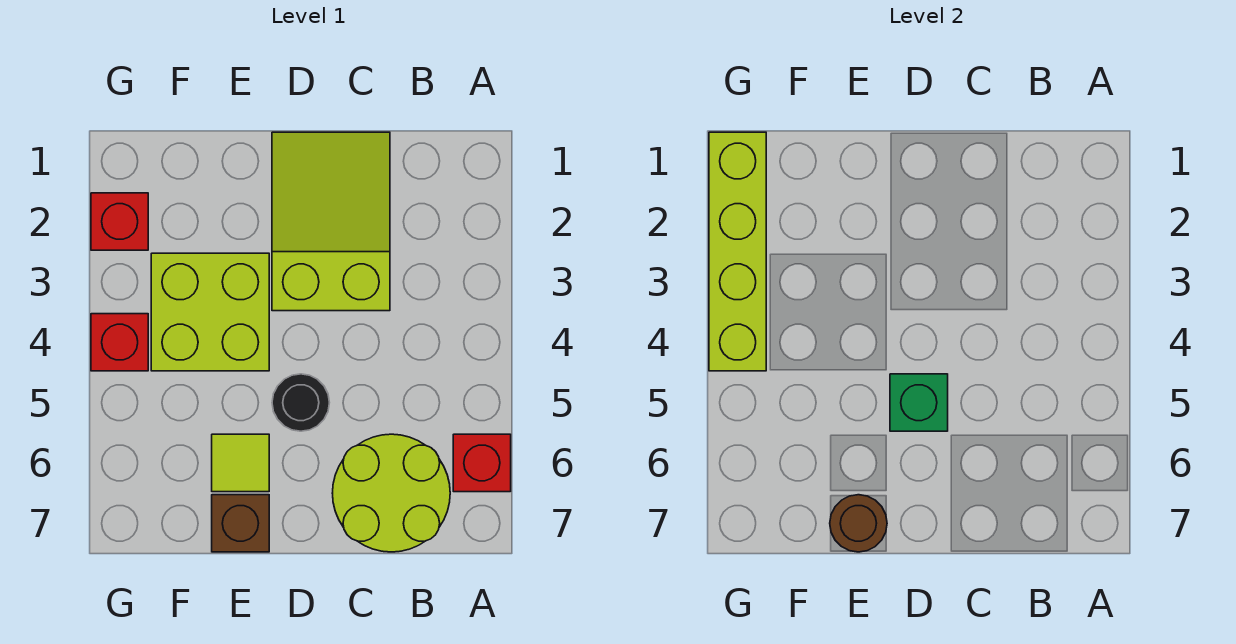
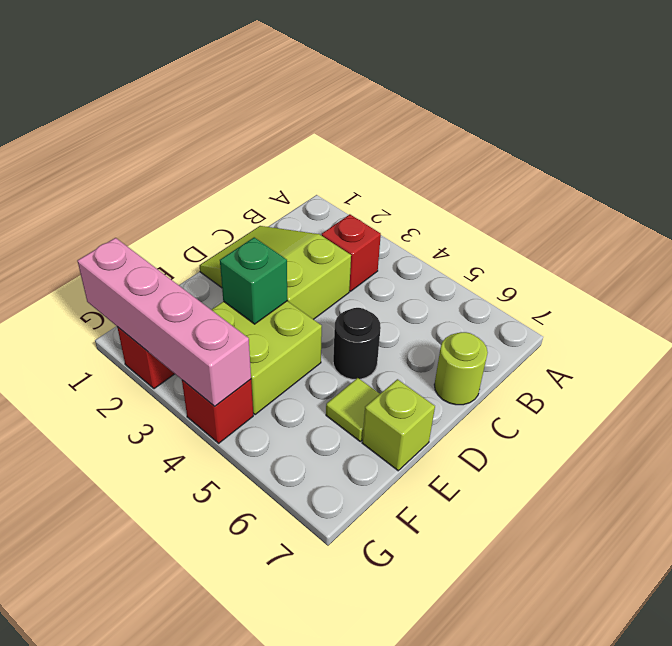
red 1x1 brick [453,434,511,492] -> red 1x1 brick moved to [322,214,381,291]
lime 2x2 round brick [332,434,450,552] -> lime 1x1 round brick [434,332,488,405]
green 1x1 brick [890,374,948,431] -> green 1x1 brick moved to [220,237,287,324]
brown 1x1 brick [212,495,269,552] -> lime 1x1 brick [362,379,435,471]
brown 1x1 round brick [830,495,887,552] -> none
lime 1x4 brick [709,132,766,371] -> pink 1x4 brick [78,238,251,406]

